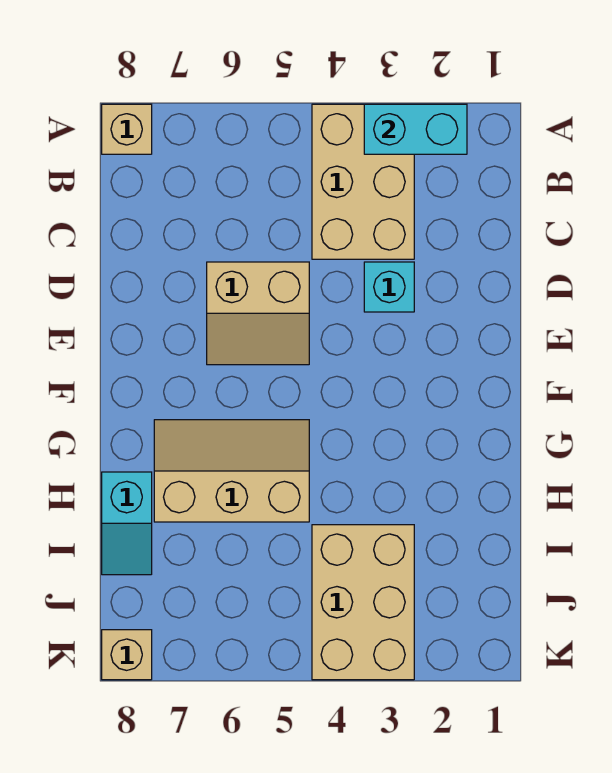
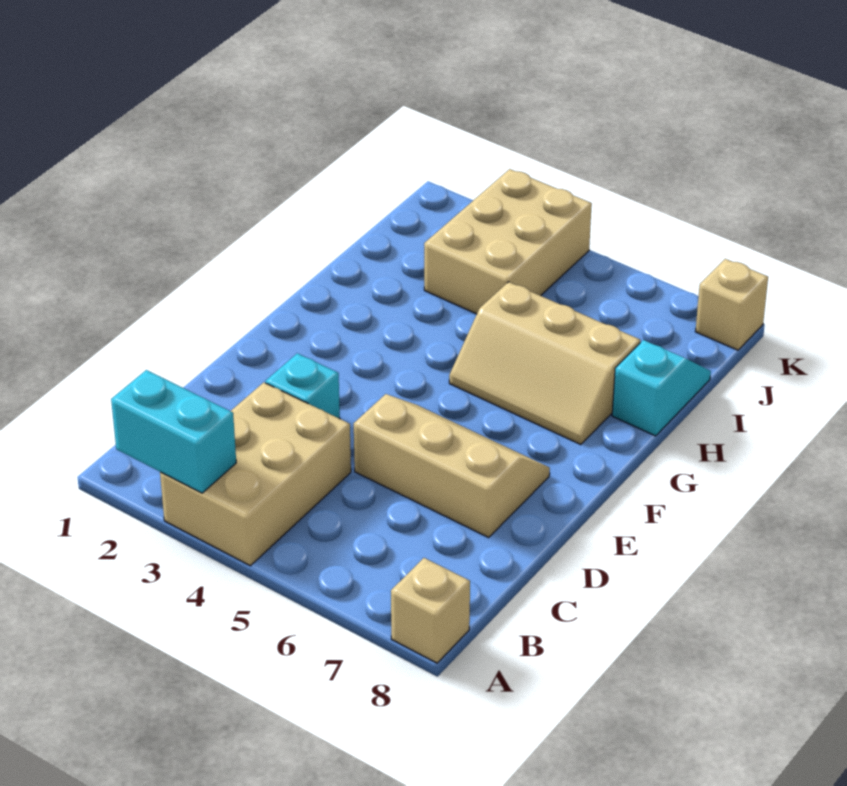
tan 2x2 slope [207,262,309,365] -> tan 2x3 slope [354,394,550,537]

